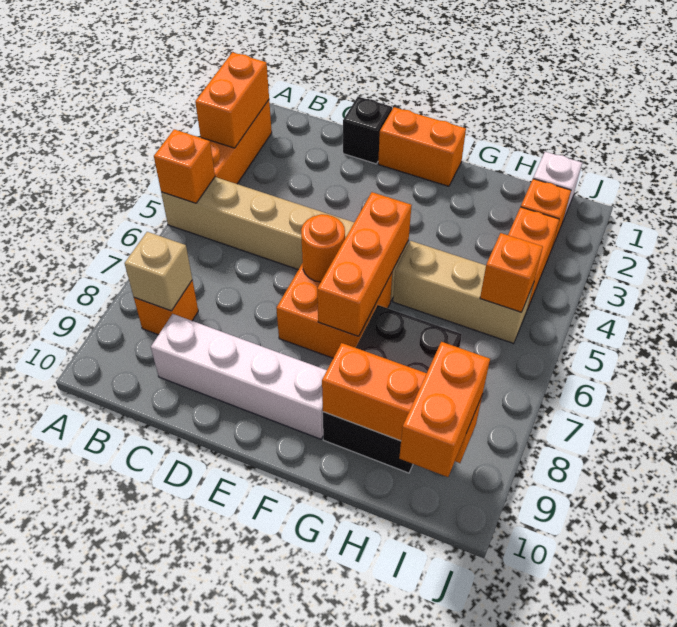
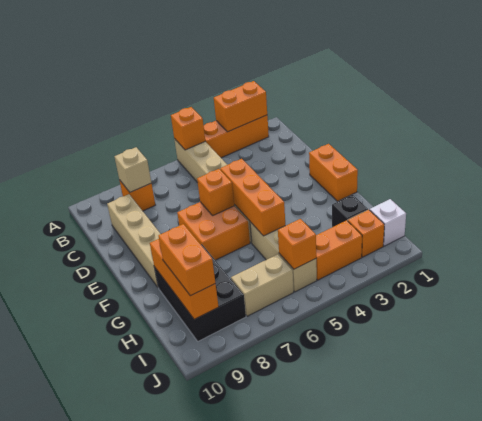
white 1x4 brick [151,314,327,439] -> tan 1x4 brick [107,194,160,287]
black 1x1 brick [343,97,392,164] -> black 1x1 brick moved to [332,195,368,227]
orange 1x1 round brick [301,214,345,282] -> orange 1x1 brick [197,169,234,215]
orange 1x3 brick [317,192,412,336] -> orange 1x3 brick turned to [220,159,285,236]
black 2x3 brick [323,305,462,473] -> black 2x3 brick turned to [154,244,246,341]
none -> tan 1x2 brick [231,254,294,316]
orange 1x2 brick [399,342,490,477] -> orange 1x2 brick turned to [158,224,215,296]

